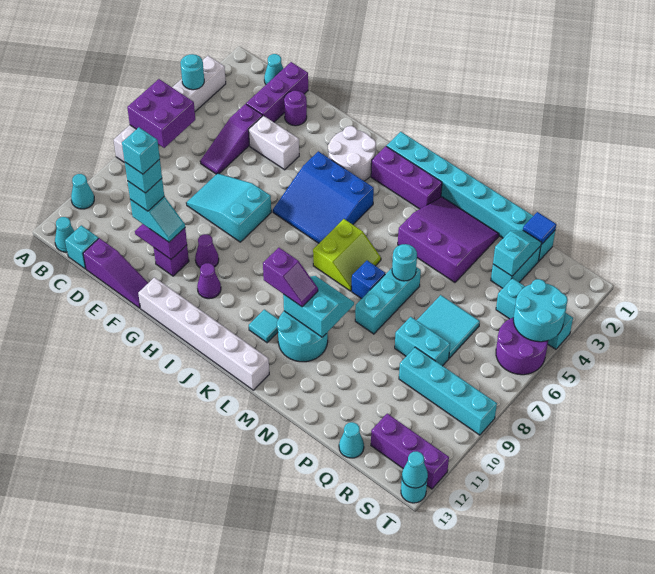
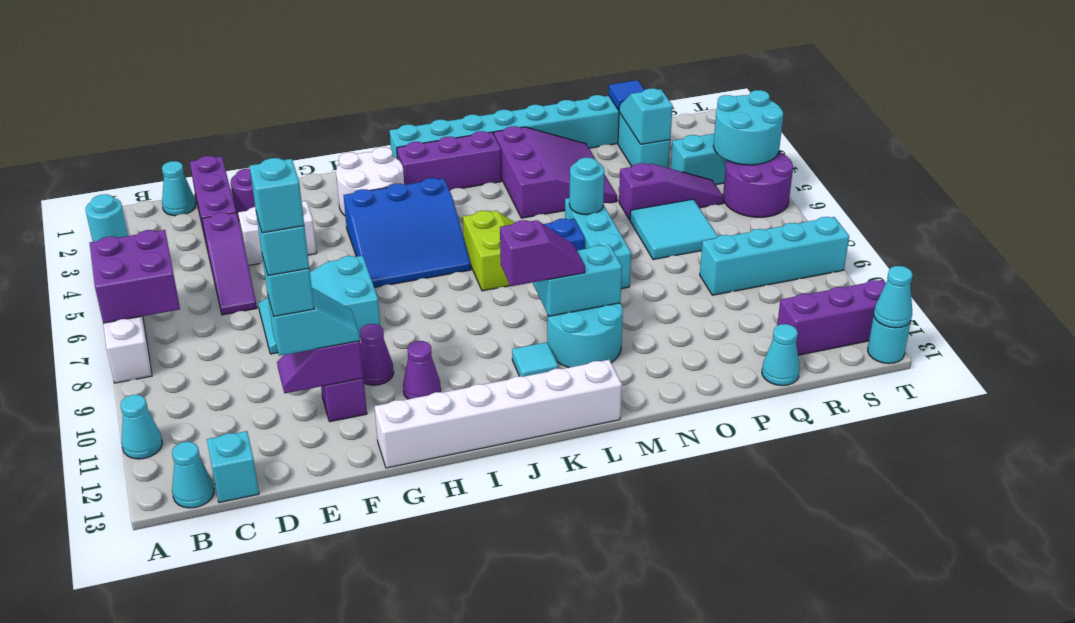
purple 1x3 slope [83,238,148,308] -> purple 1x3 slope moved to [619,163,724,220]
purple 3x3 slope [398,197,499,282] -> purple 3x3 slope turned to [494,126,617,218]
cyan 1x2 brick [395,317,450,366] -> none

